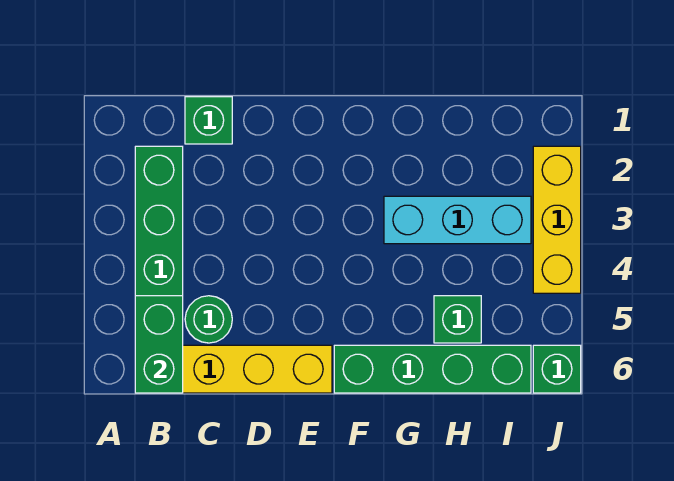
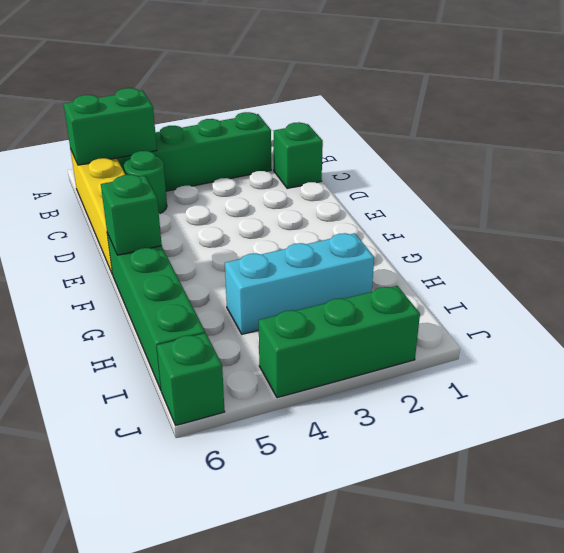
cyan 1x3 brick [384,196,531,244] -> cyan 1x3 brick turned to [225,233,374,334]
green 1x1 brick [434,296,481,343] -> green 1x1 brick moved to [101,175,162,255]
yellow 1x3 brick [533,146,581,293] -> green 1x3 brick [259,286,420,398]

